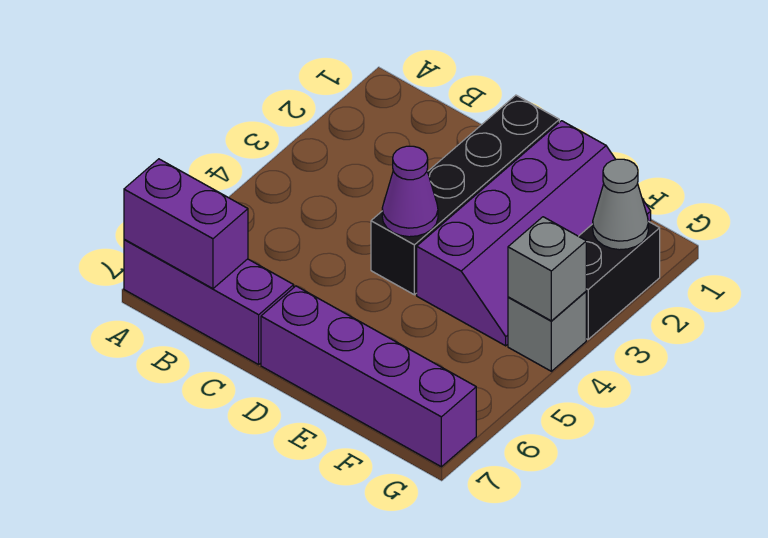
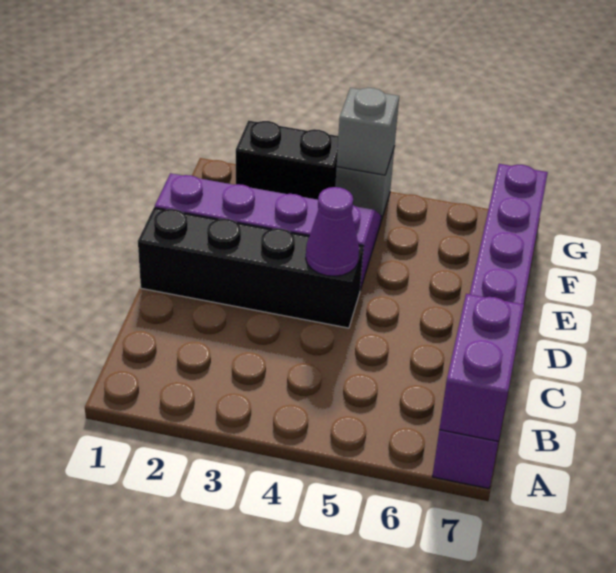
grey 1x1 cone [593,159,648,250] -> none

